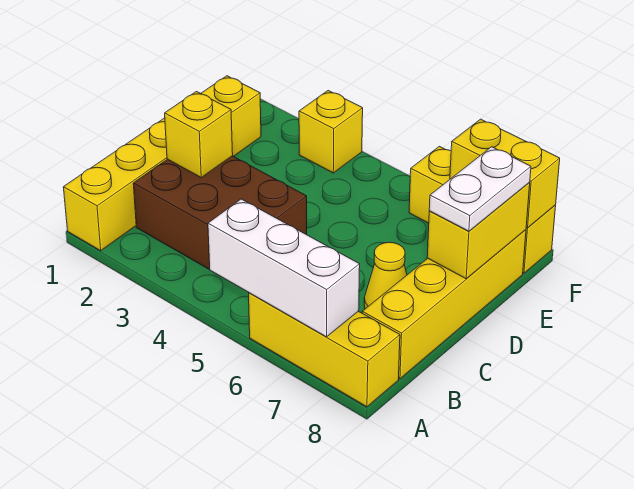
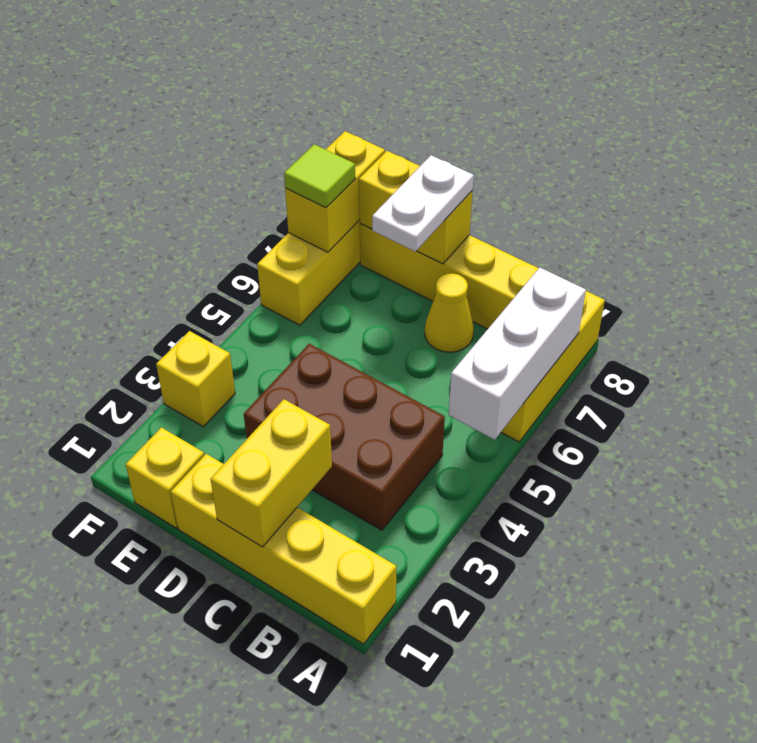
brown 2x3 brick [133,156,307,270] -> brown 2x3 brick turned to [244,344,445,530]
yellow 1x1 brick [165,92,233,178] -> yellow 1x2 brick [211,399,332,547]
white 1x2 plate [429,147,531,231] -> white 1x2 plate turned to [372,155,474,252]
none -> lime 1x1 tile [284,144,355,208]

